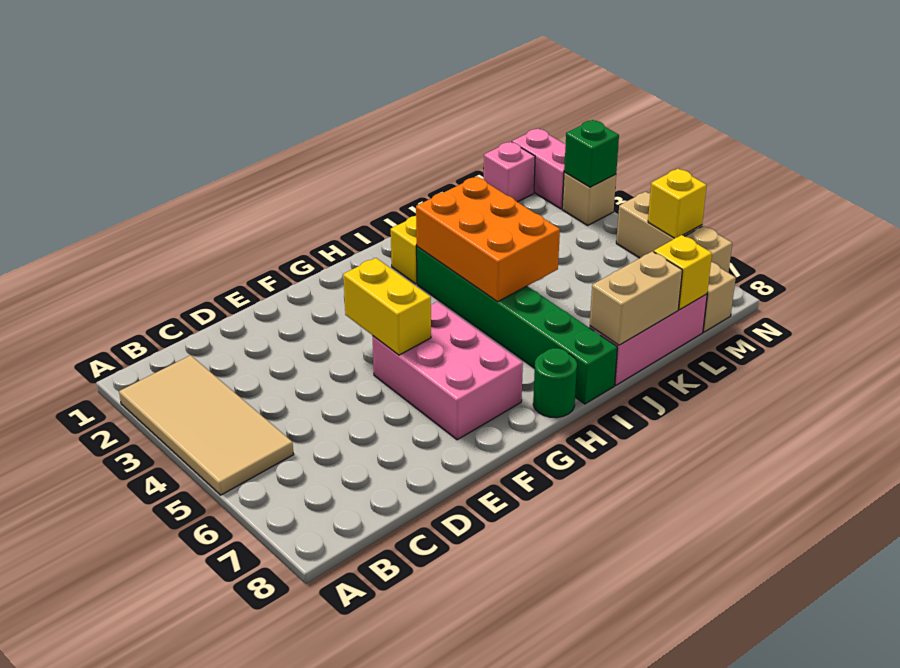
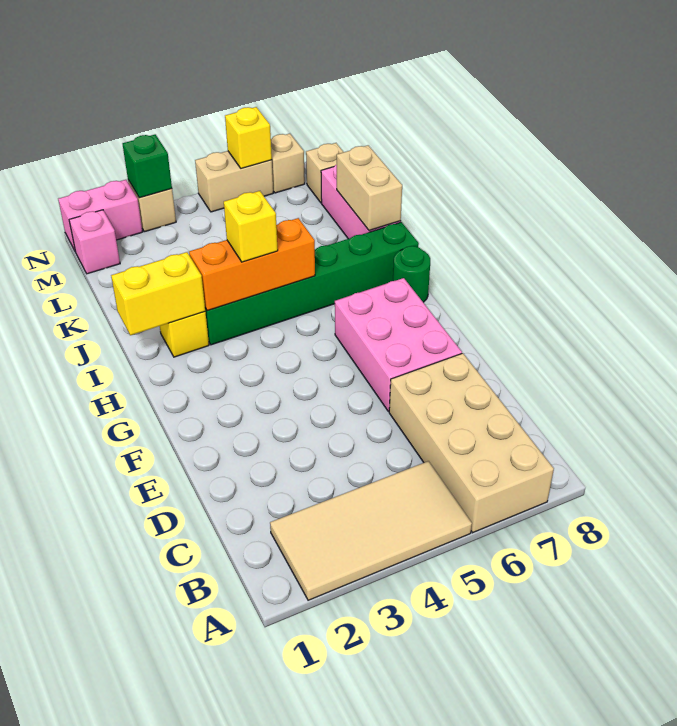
none -> tan 2x4 brick [389,353,554,533]
yellow 1x2 brick [343,258,431,355] -> yellow 1x2 brick moved to [111,252,205,335]
pink 2x3 brick [372,302,523,440] -> pink 2x3 brick turned to [335,278,462,412]
orange 2x3 brick [416,176,560,302] -> orange 1x3 brick [189,218,315,311]
yellow 1x1 brick [654,235,712,310] -> yellow 1x1 brick moved to [224,191,278,262]

